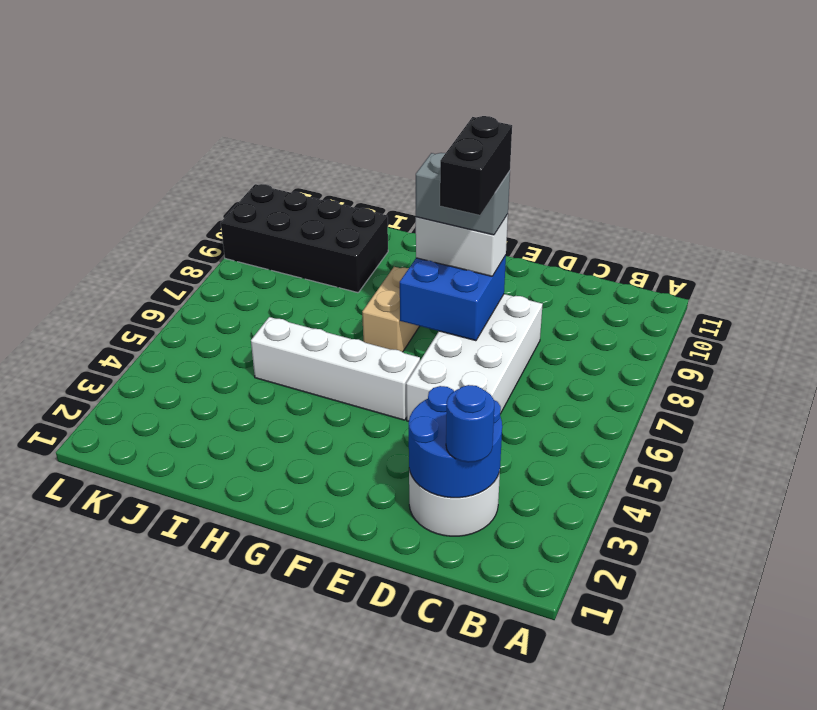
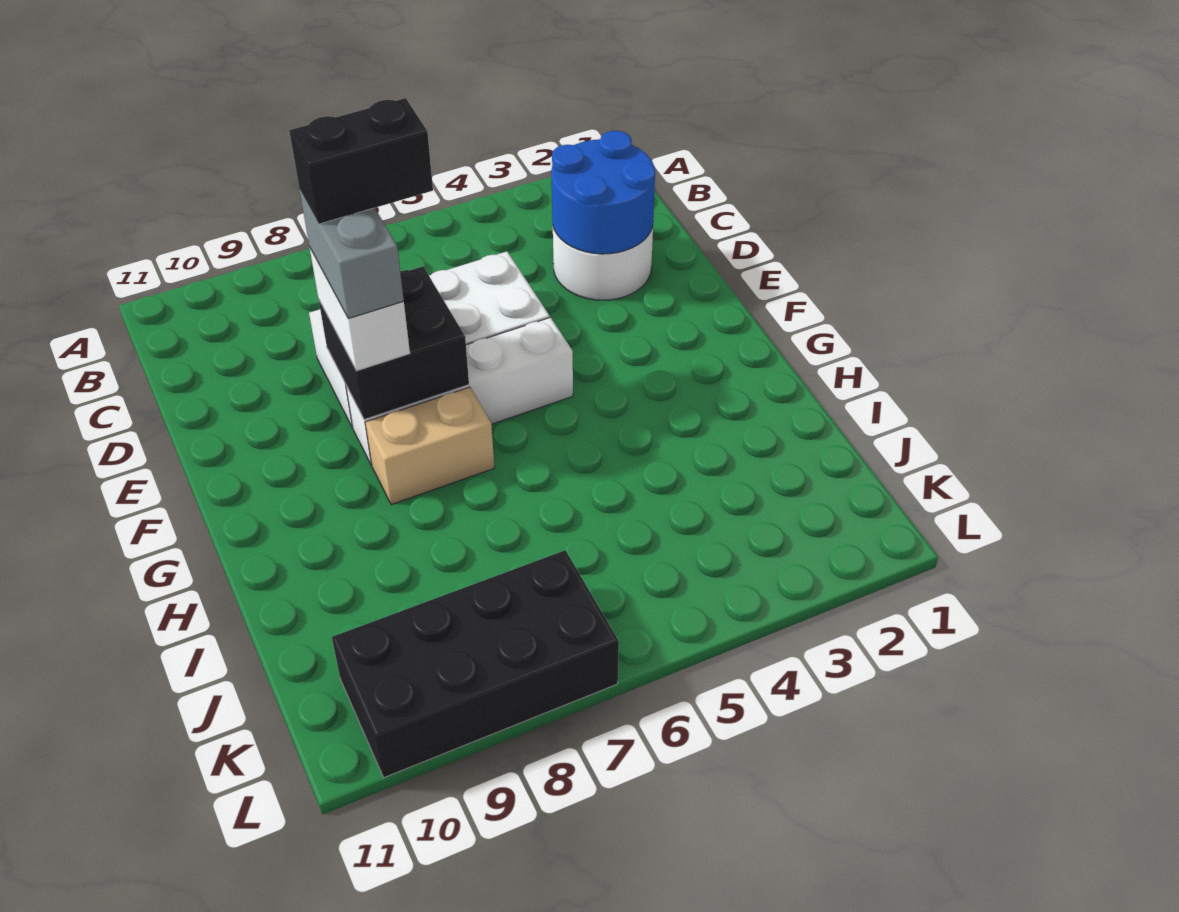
blue 1x1 round brick [446,385,494,462] -> none
blue 2x2 brick [400,255,506,341] -> black 2x2 brick [319,266,469,420]
white 1x4 brick [251,317,420,420] -> white 1x4 brick turned to [346,318,573,465]
black 2x4 brick [221,184,388,293] -> black 2x4 brick turned to [332,550,619,778]

